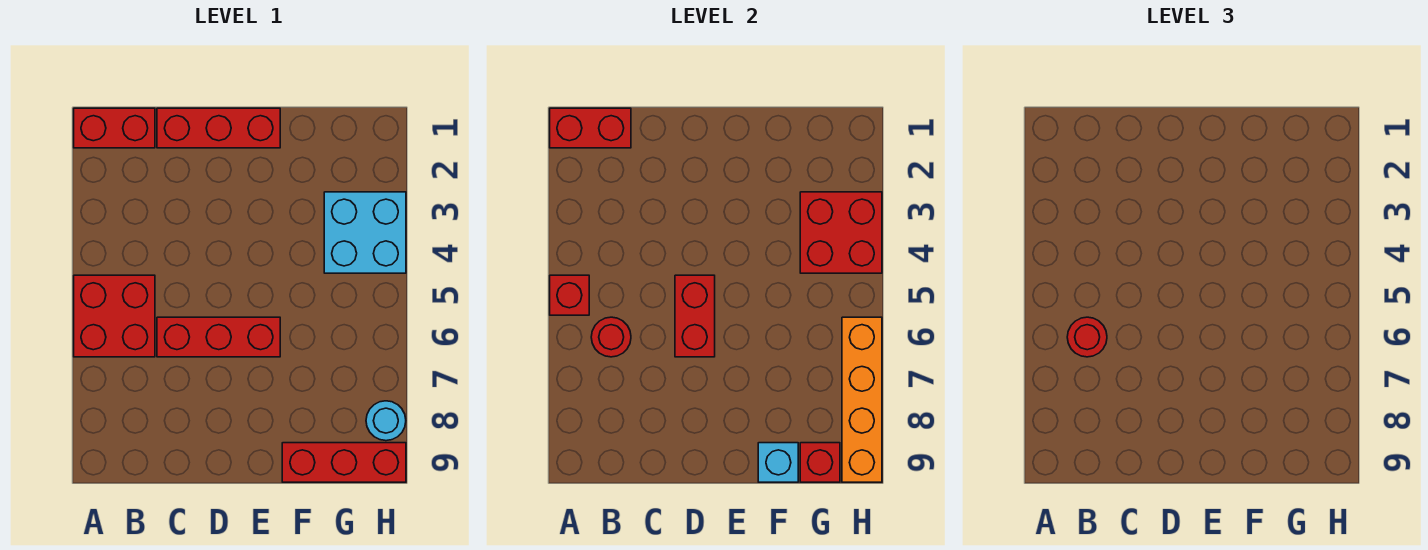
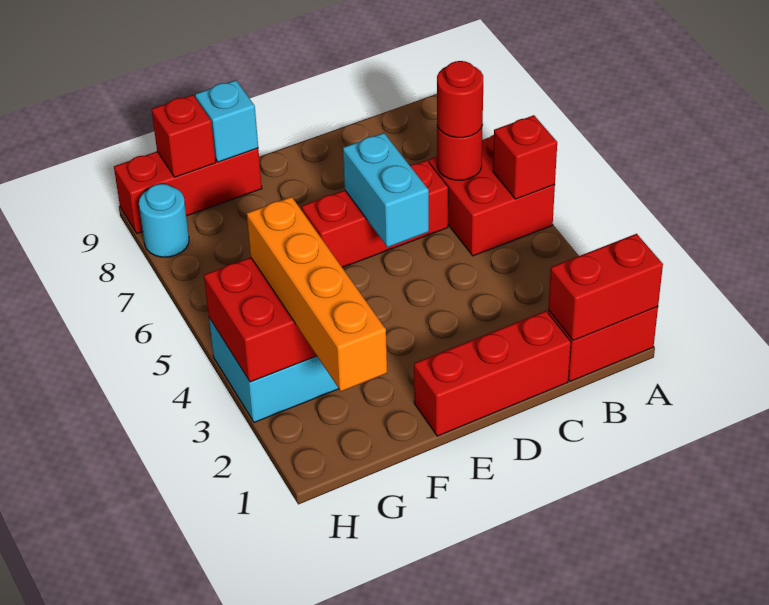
red 1x2 brick [675,275,715,357] -> cyan 1x2 brick [343,133,429,247]
orange 1x4 brick [842,317,882,482] -> orange 1x4 brick moved to [247,197,387,391]

